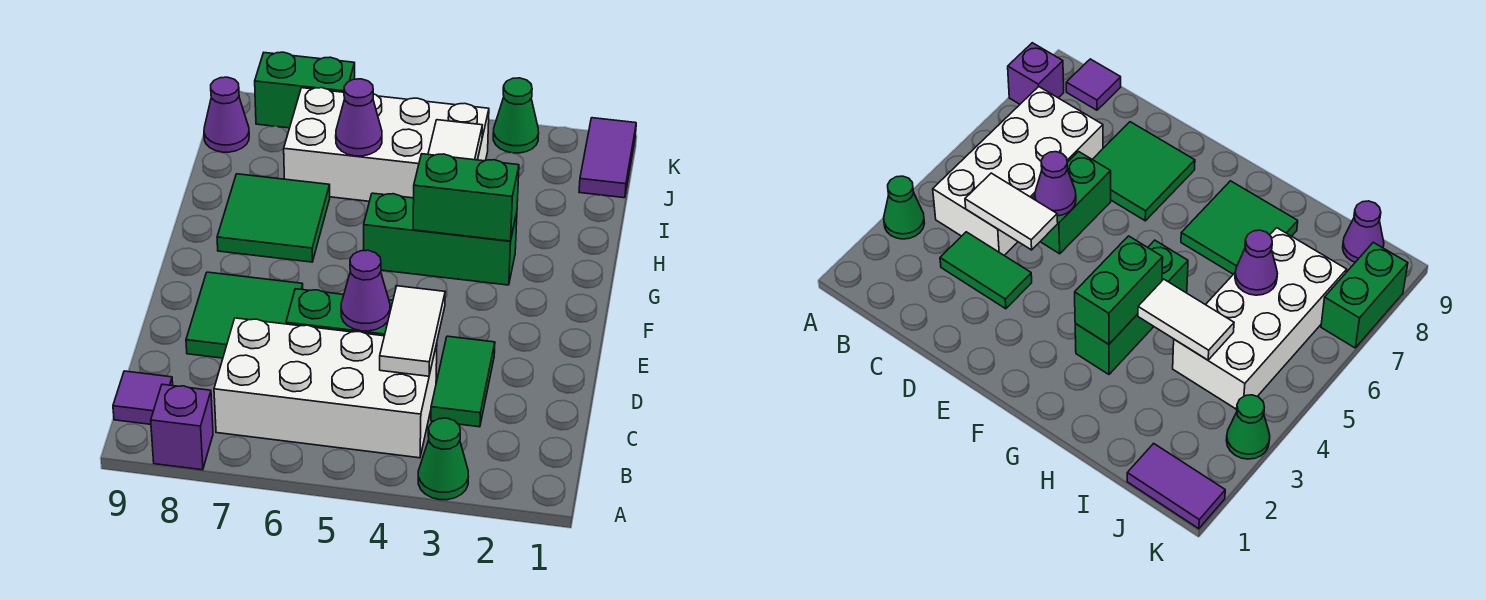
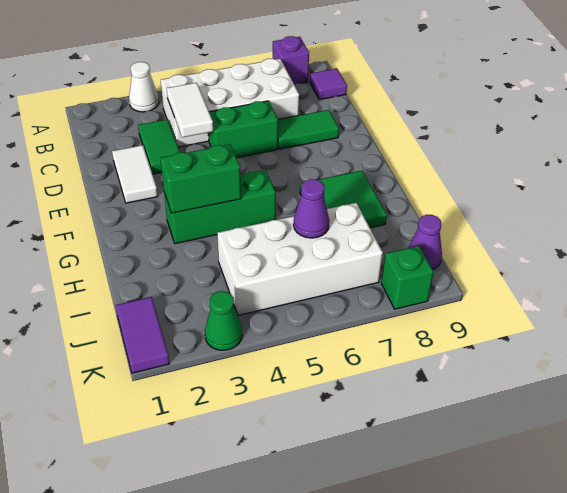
green 1x1 cone [418,418,468,500] -> white 1x1 cone [129,62,159,112]
purple 1x1 cone [341,250,390,331] -> none
green 2x2 tile [186,272,303,358] -> green 1x2 tile [278,110,339,149]
white 1x2 tile [428,120,482,160] -> white 1x2 tile moved to [112,145,158,203]
green 1x2 brick [255,52,355,128] -> green 1x1 brick [381,246,434,309]

